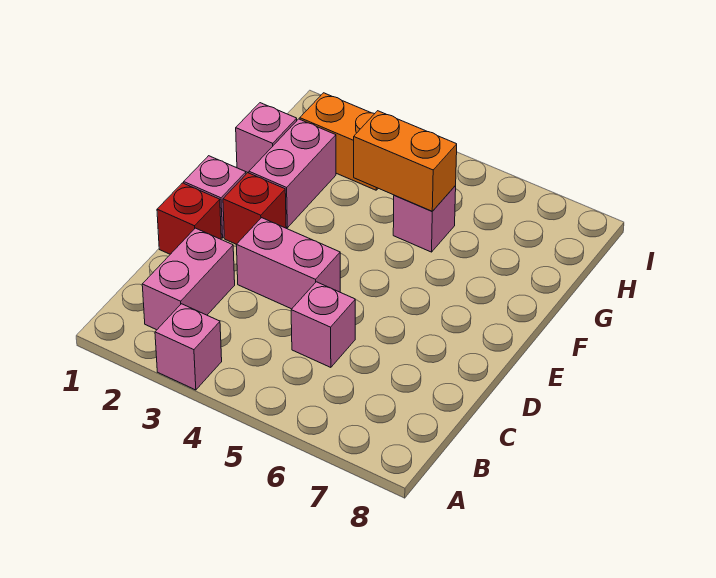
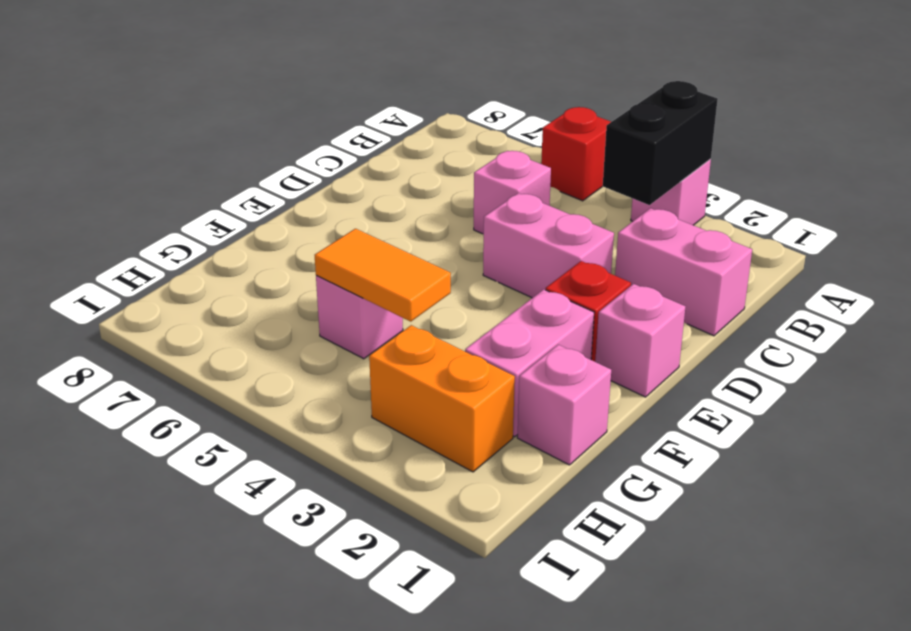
none -> black 1x2 brick [603,81,718,205]
pink 1x2 brick [142,228,235,330] -> pink 1x2 brick turned to [615,208,752,336]
red 1x1 brick [157,183,221,254] -> red 1x1 brick moved to [541,107,611,201]
orange 1x2 brick [354,111,457,211] -> orange 1x2 tile [315,229,451,321]

